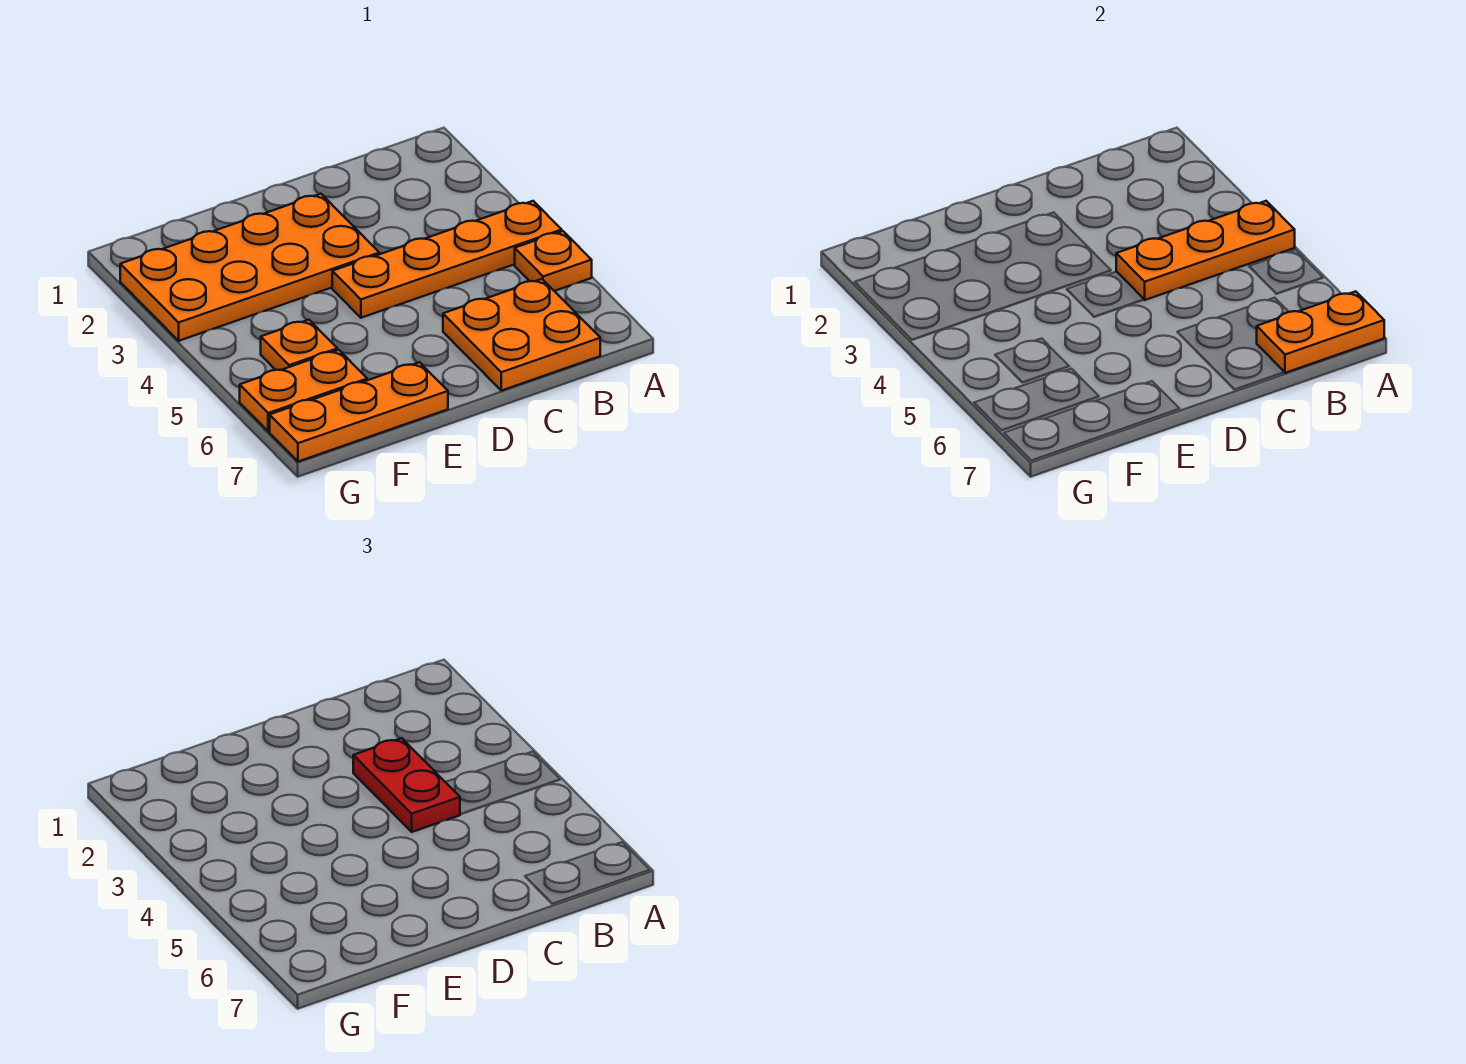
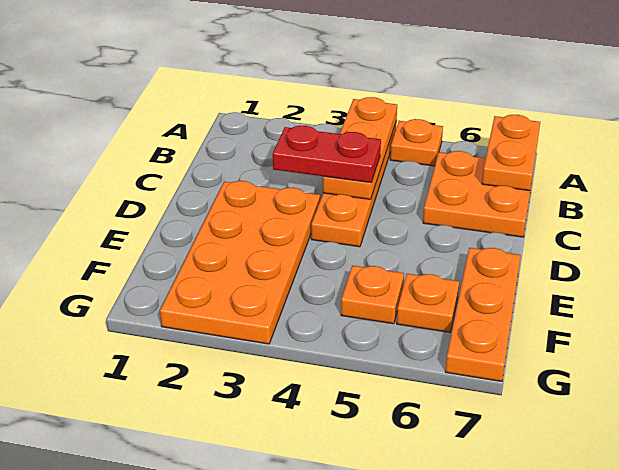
orange 1x2 plate [240,350,367,431] -> orange 1x1 plate [397,274,459,332]

